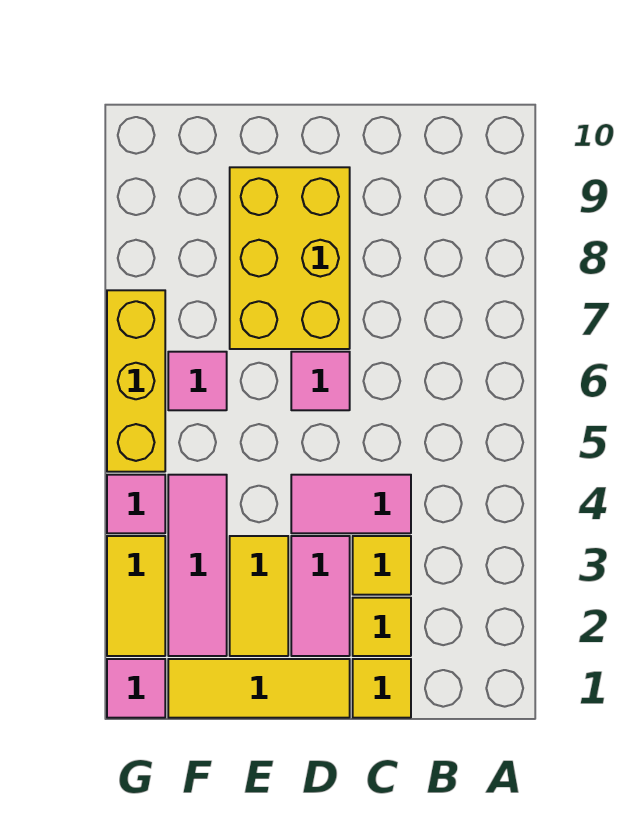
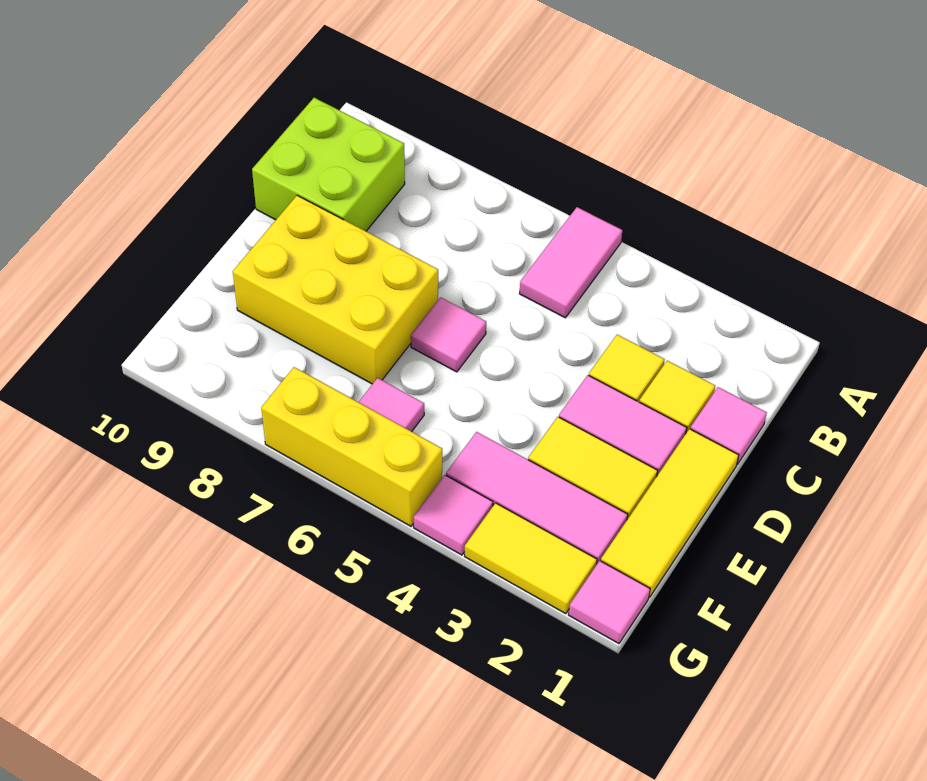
none -> lime 2x2 brick [252,98,405,231]
yellow 1x1 tile [353,659,411,718] -> pink 1x1 tile [690,387,767,464]
pink 1x2 tile [291,475,411,533] -> pink 1x2 tile moved to [519,207,622,318]

